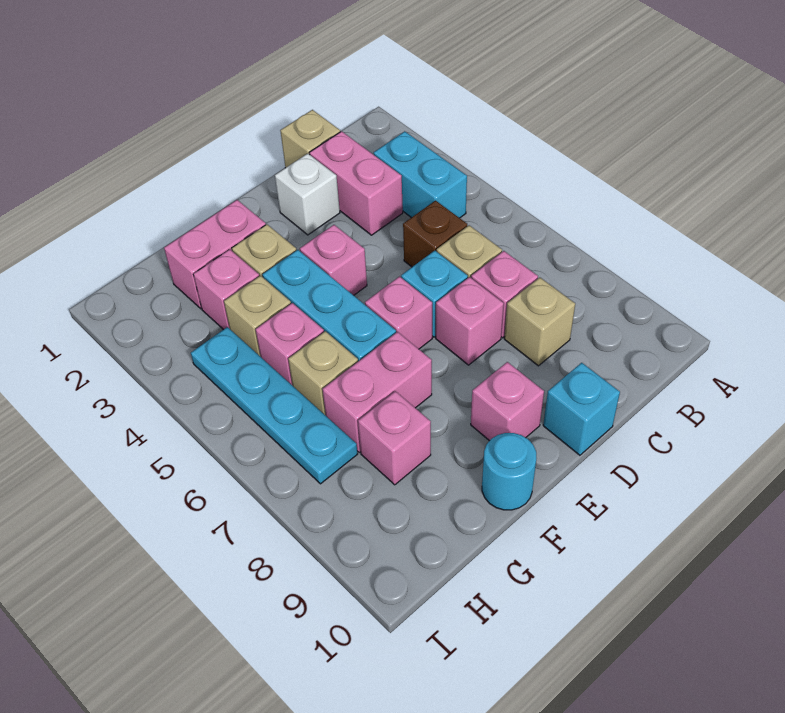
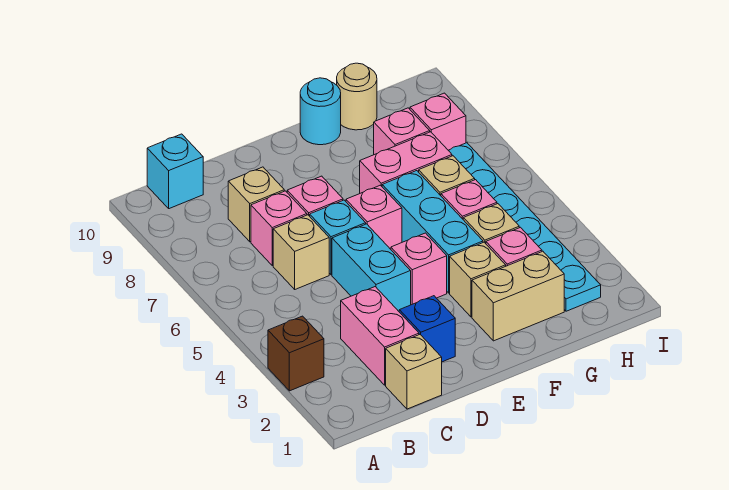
cyan 1x2 brick [374,131,467,218] -> cyan 1x2 brick moved to [332,224,411,311]
brown 1x1 brick [403,200,467,267] -> brown 1x1 brick moved to [268,316,324,391]
white 1x1 brick [275,154,340,235] -> blue 1x1 brick [399,296,455,362]
cyan 1x1 brick [543,363,620,455] -> cyan 1x1 brick moved to [147,134,203,209]
pink 1x1 brick [471,362,544,441] -> pink 1x1 brick moved to [410,93,466,150]
pink 1x2 brick [164,200,266,309] -> tan 1x2 brick [472,251,564,341]
none -> tan 1x1 round brick [337,63,377,130]
cyan 1x4 plate [191,327,357,484] -> cyan 1x6 plate [448,143,601,311]

